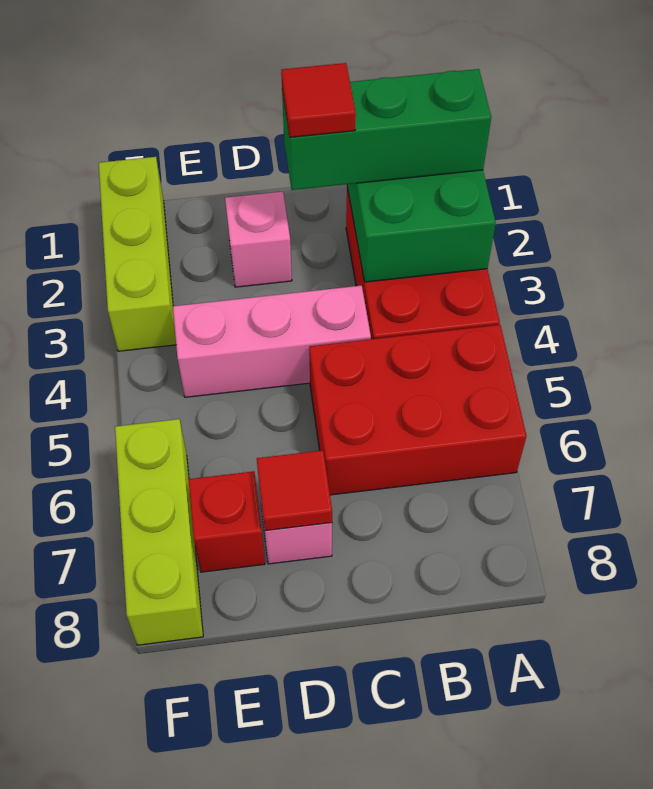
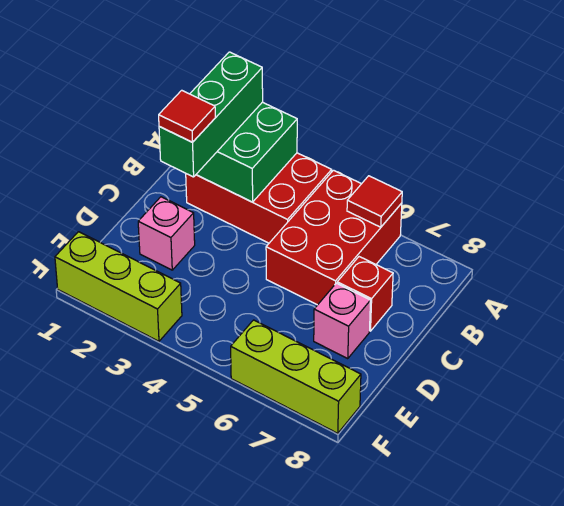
pink 1x3 brick [173,285,371,397] -> none
red 1x1 tile [257,450,332,531] -> red 1x1 tile moved to [347,176,402,227]
red 1x1 brick [188,471,265,572] -> red 1x1 brick moved to [337,257,393,331]

